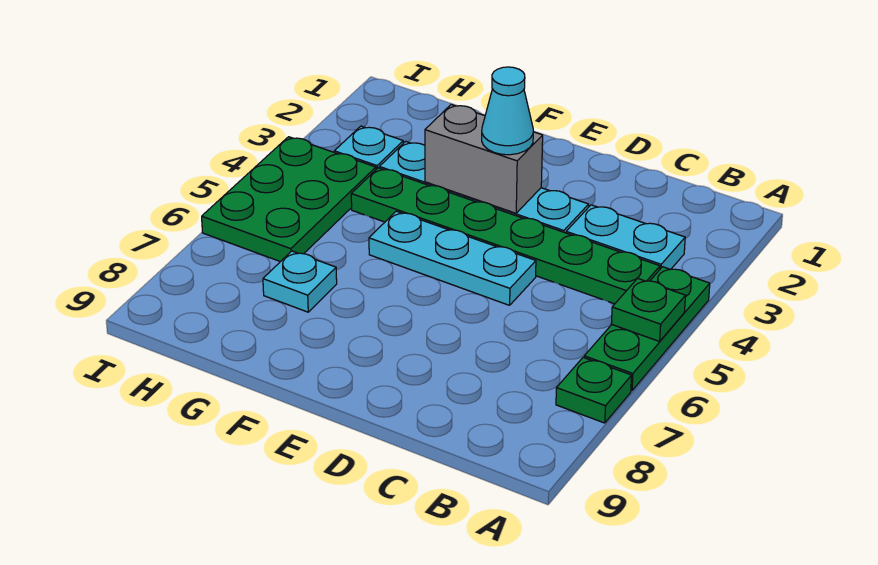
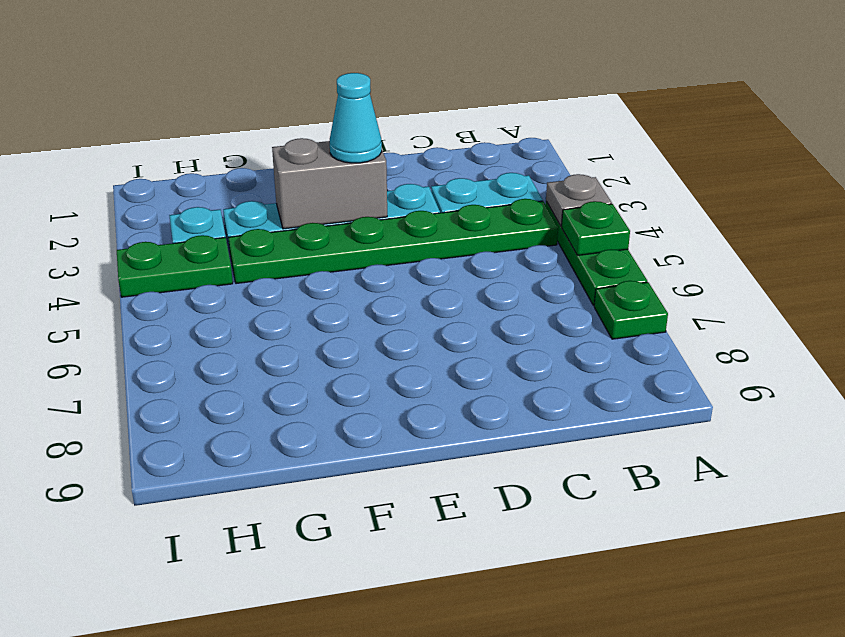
none -> grey 1x1 plate [546,174,612,226]
cyan 1x3 plate [369,211,536,305] -> none
cyan 1x1 plate [263,251,337,312] -> none
green 2x3 plate [202,137,376,262] -> green 1x2 plate [117,235,233,297]

